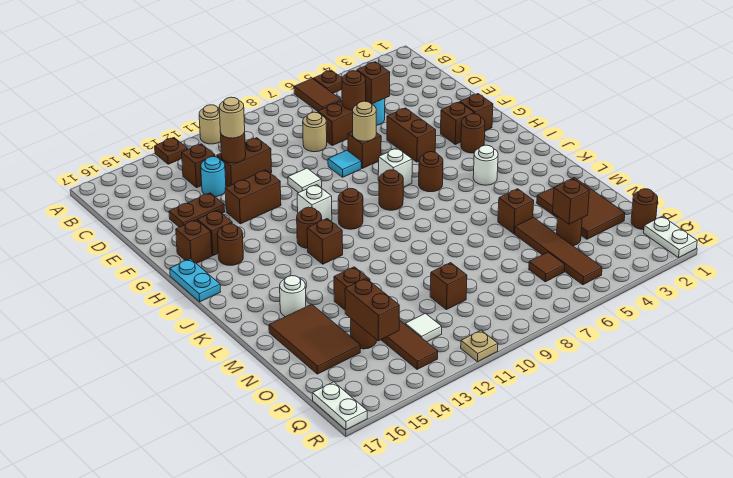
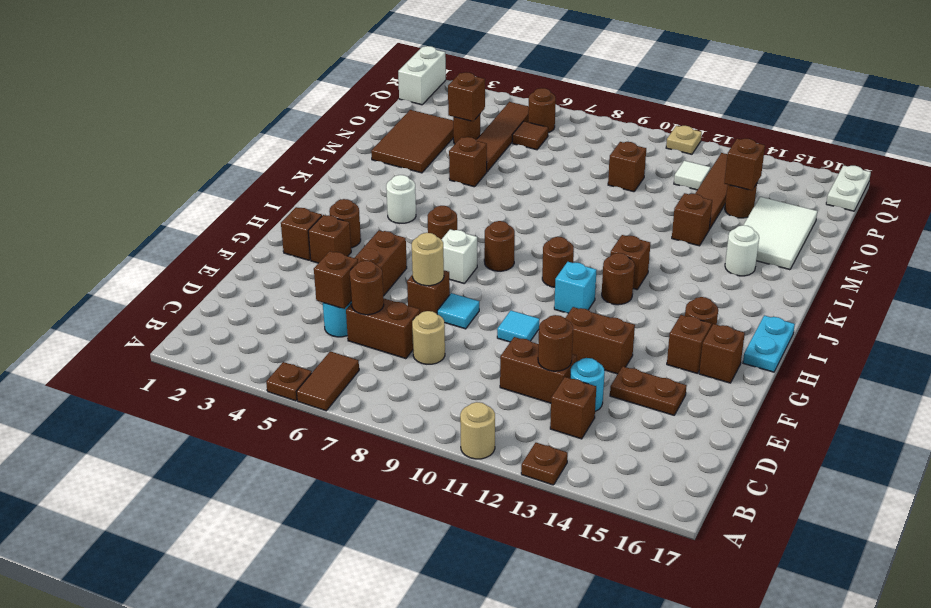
tan 1x1 round brick [219,97,245,138] -> none
white 1x1 tile [288,168,322,193] -> cyan 1x1 tile [497,310,540,342]
white 1x1 brick [297,185,332,221] -> cyan 1x1 brick [554,262,597,313]
brown 2x3 tile [269,304,360,374] -> white 2x3 tile [744,197,817,270]
brown 1x2 brick [345,278,399,341] -> brown 1x1 brick [724,139,765,190]
brown 1x1 round brick [631,189,658,230] -> brown 1x1 round brick moved to [528,88,556,133]
white 1x2 plate [644,216,697,258] -> white 1x2 brick [398,46,446,105]

